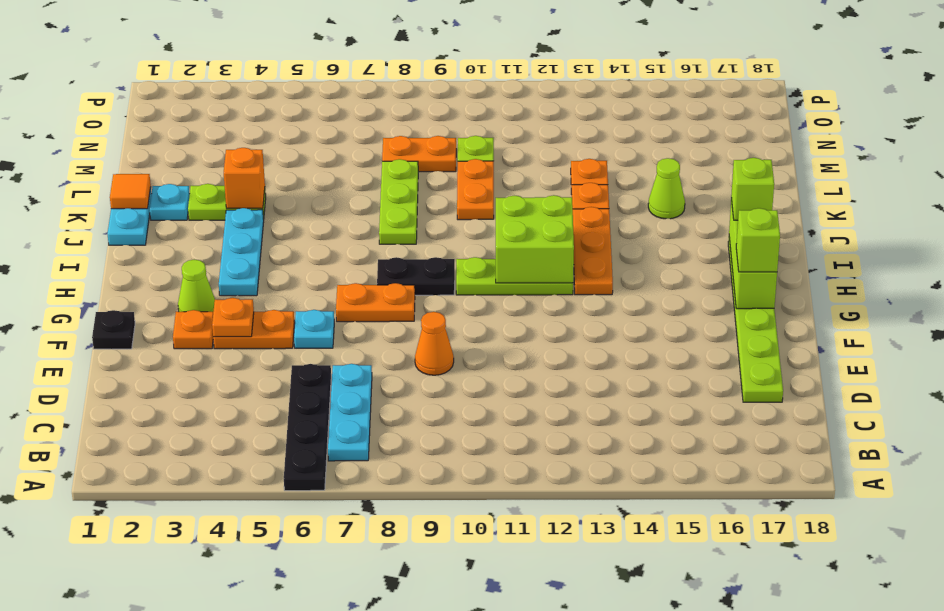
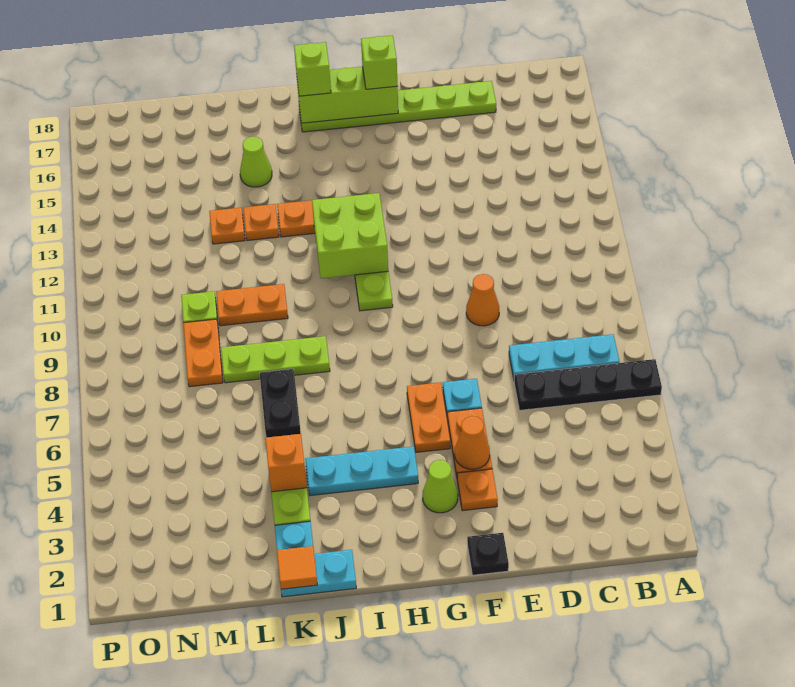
orange 1x1 plate [212,298,254,337] -> orange 1x1 cone [455,416,490,469]
orange 1x2 plate [336,283,415,322] -> orange 1x2 plate moved to [407,382,450,452]
black 1x2 plate [377,257,455,295] -> black 1x2 plate moved to [260,369,301,438]

